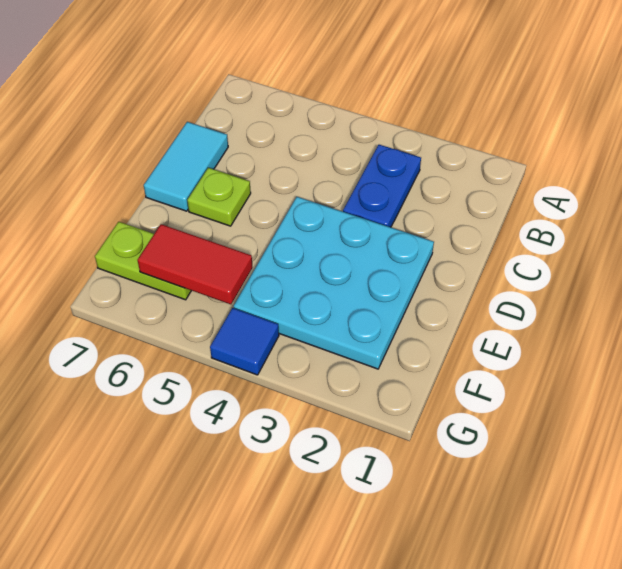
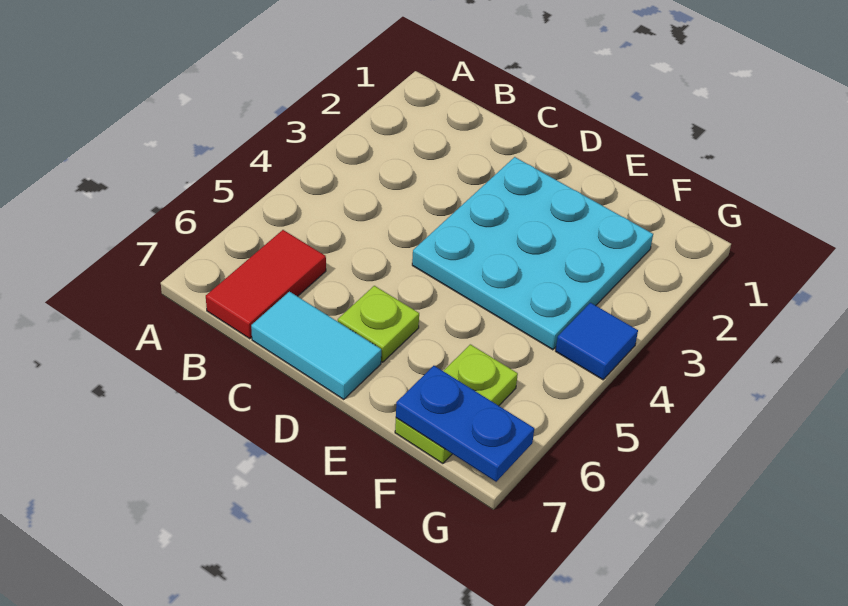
blue 1x2 plate [343,145,421,227] -> blue 1x2 plate moved to [396,366,534,482]
red 1x2 tile [138,224,253,304] -> red 1x2 tile moved to [206,230,326,339]

